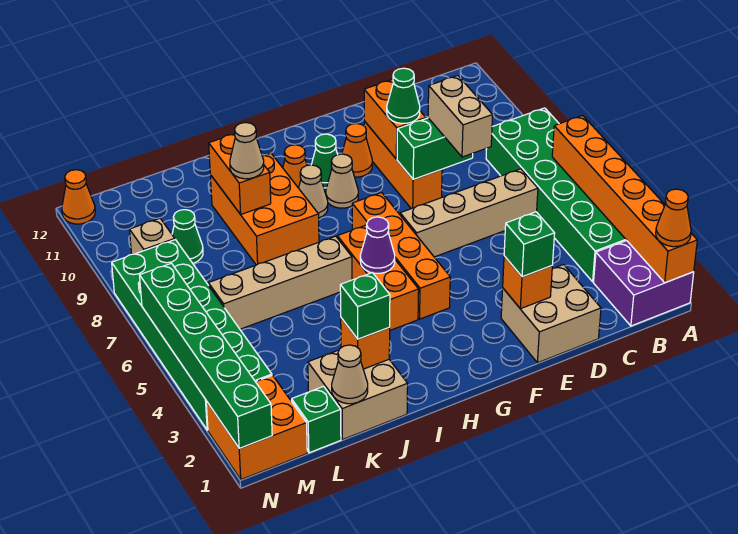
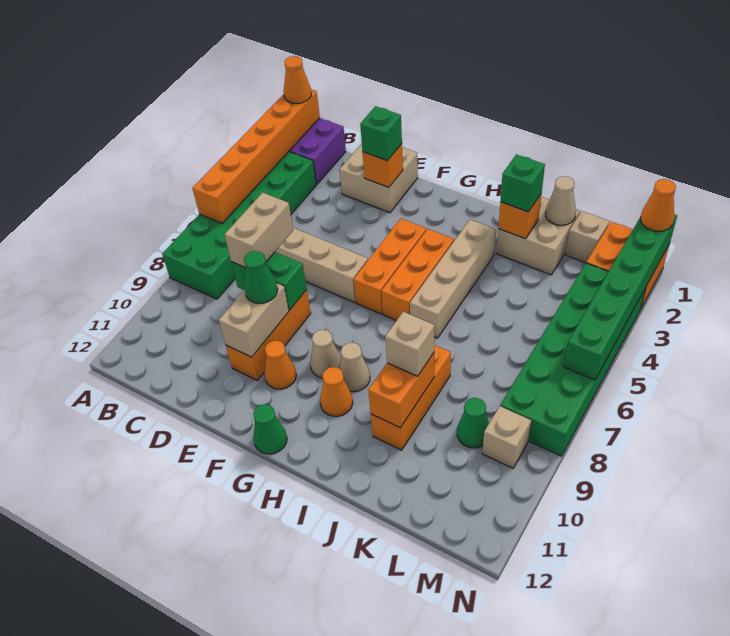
orange 1x2 brick [364,79,426,159] -> tan 1x2 brick [219,283,289,357]
orange 1x4 brick [352,193,450,319] -> orange 1x3 brick [354,218,426,314]
green 1x1 cone [312,134,338,188] -> green 1x1 cone moved to [253,404,287,454]
purple 1x1 cone [360,217,395,273] -> none
tan 1x4 brick [208,236,352,329] -> tan 1x4 brick turned to [410,220,496,338]
orange 2x3 brick [210,153,319,265] -> orange 1x3 brick [371,345,451,450]
tan 1x1 cone [230,123,264,179] -> tan 1x1 brick [385,312,434,376]
green 1x1 brick [292,386,341,453] -> tan 1x1 brick [566,211,609,263]
orange 1x1 cone [62,170,95,224] -> orange 1x1 cone moved to [641,179,676,231]

